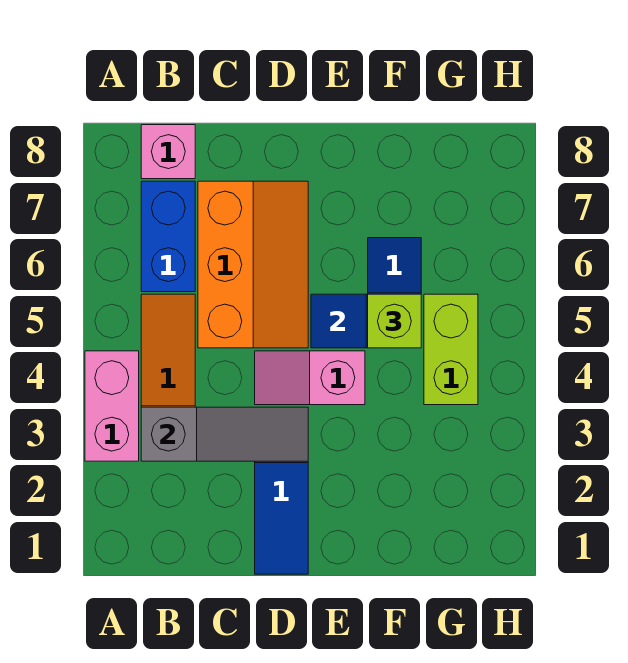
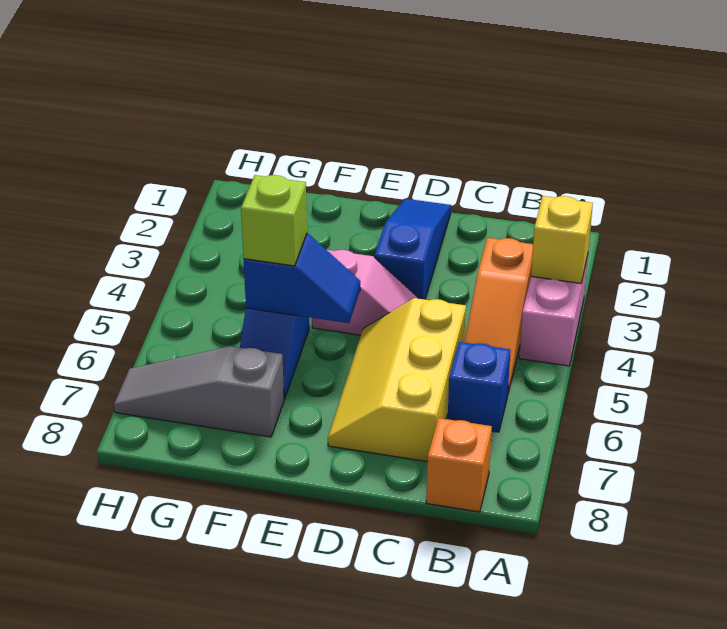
none -> yellow 1x1 brick [531,196,593,283]
grey 1x3 slope [141,407,308,461] -> grey 1x3 slope moved to [114,346,284,437]
blue 1x2 brick [141,181,195,292] -> blue 1x1 brick [448,342,511,432]
pink 1x1 brick [141,125,195,179] -> orange 1x1 brick [426,418,492,512]
orange 2x3 slope [198,181,308,348] -> yellow 2x3 slope [328,298,466,462]
lime 1x2 brick [424,294,478,405] -> none

